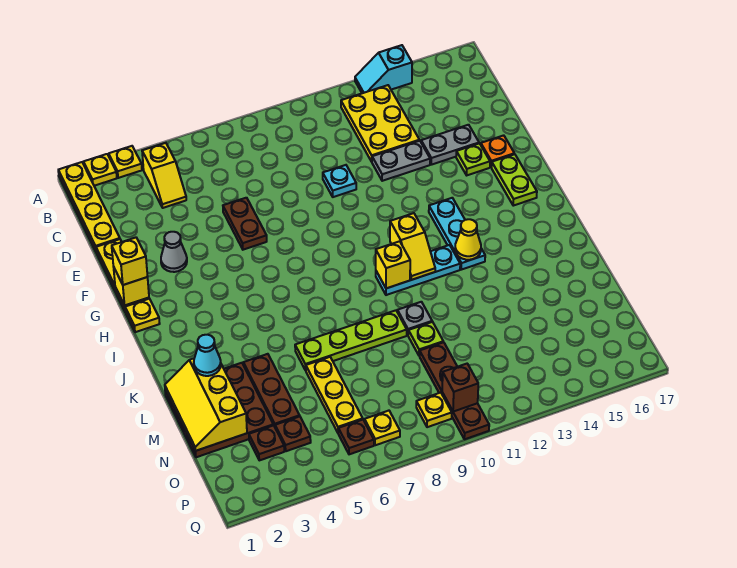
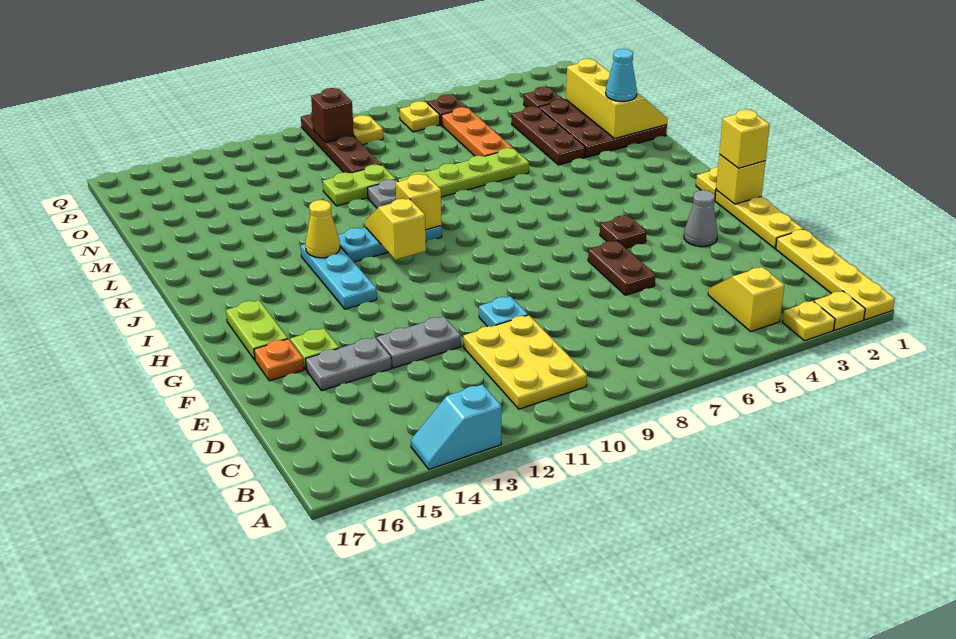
cyan 1x2 slope [355,45,412,93] -> cyan 1x2 slope turned to [411,384,502,469]
yellow 2x3 plate [341,85,419,162] -> yellow 2x3 plate moved to [463,315,587,409]
yellow 1x3 plate [306,357,363,433] -> orange 1x3 plate [442,107,513,156]
lime 1x1 plate [408,322,443,356] -> lime 1x2 plate [323,165,396,206]
brown 1x1 plate [275,416,311,451] -> brown 1x1 plate moved to [600,216,646,248]

